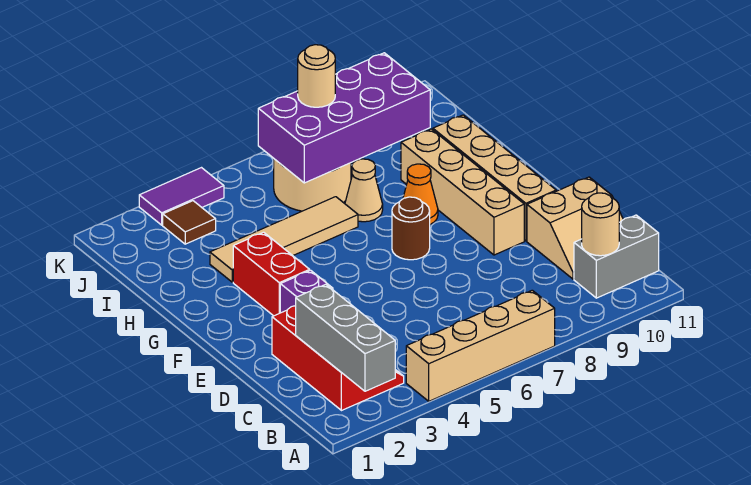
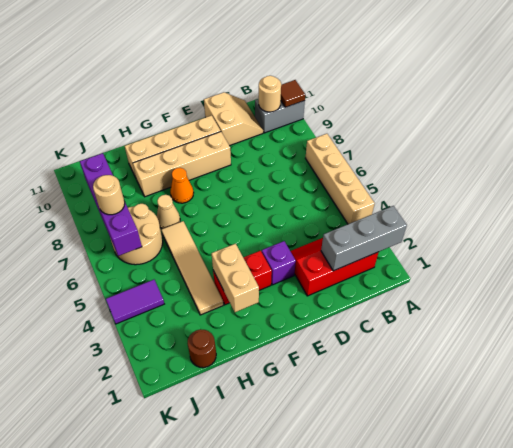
grey 1x2 brick [574,215,659,298] -> grey 1x2 brick turned to [255,99,305,133]
brown 1x1 round brick [392,197,430,260] -> brown 1x1 round brick moved to [188,329,216,368]
none -> tan 1x2 brick [211,244,259,312]
purple 2x4 brick [258,53,430,183] -> purple 1x4 brick [80,153,142,256]
brown 1x1 tile [163,201,216,244] -> brown 1x1 tile moved to [281,80,305,107]
purple 1x2 tile [139,168,224,225] -> purple 1x2 tile turned to [106,280,164,324]

